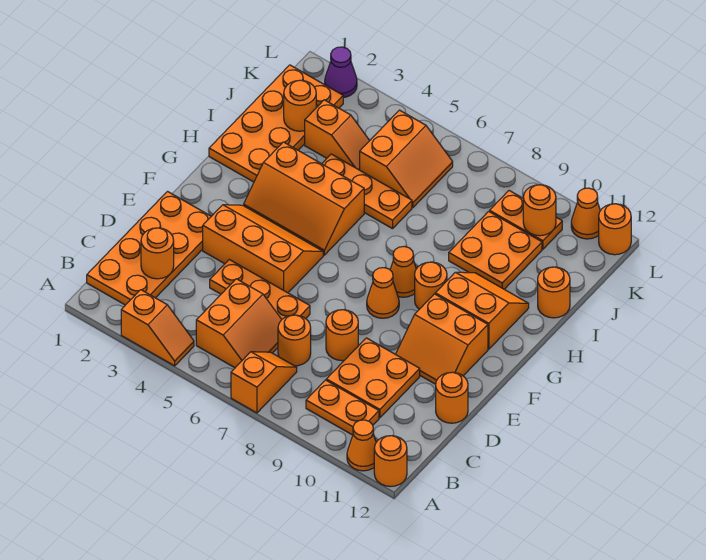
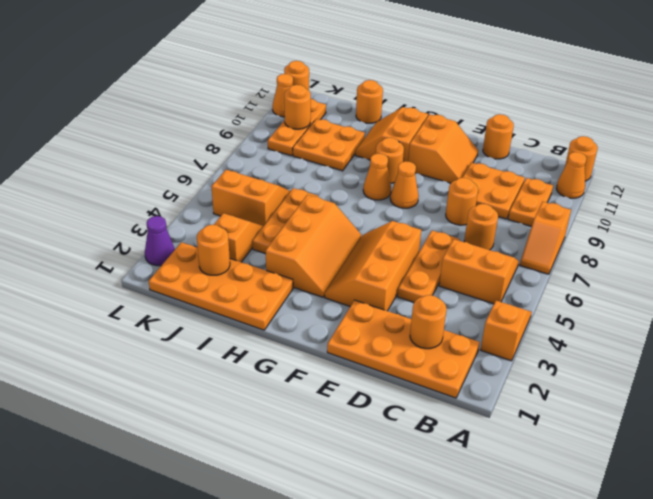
orange 1x2 slope [231,352,297,413] -> orange 1x2 slope turned to [520,202,571,274]
orange 1x2 plate [490,191,562,249] -> orange 1x3 plate [268,99,326,156]

